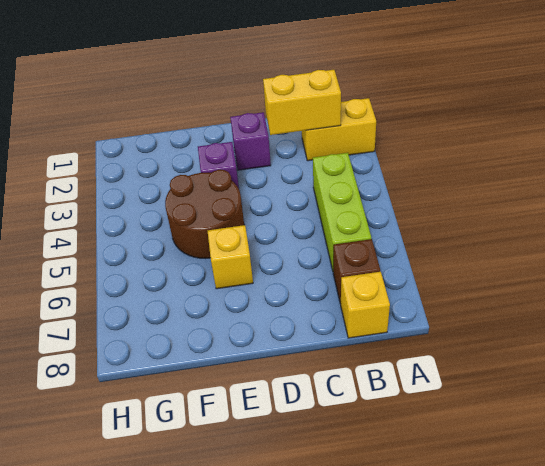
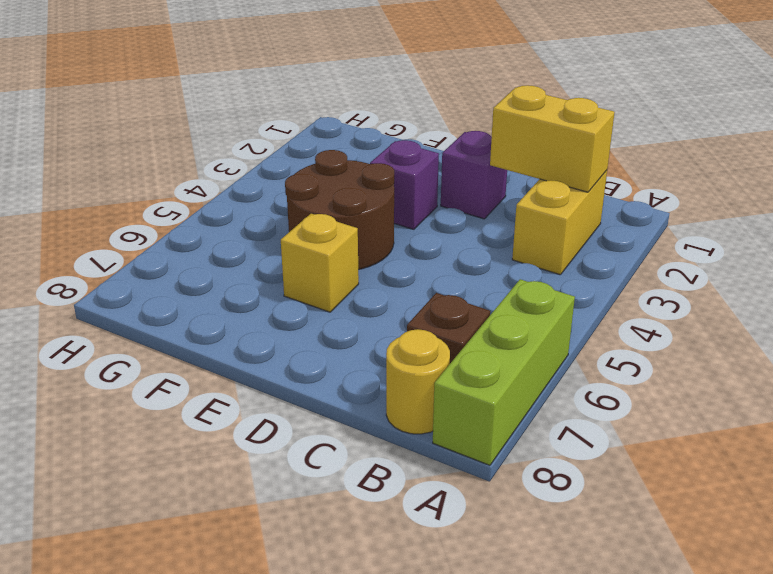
yellow 1x2 brick [302,98,376,161] -> yellow 1x2 brick turned to [512,170,607,275]
lime 1x3 brick [313,153,371,270] -> lime 1x3 brick moved to [433,279,575,465]
yellow 1x1 brick [341,272,390,338] -> yellow 1x1 round brick [386,329,450,434]

